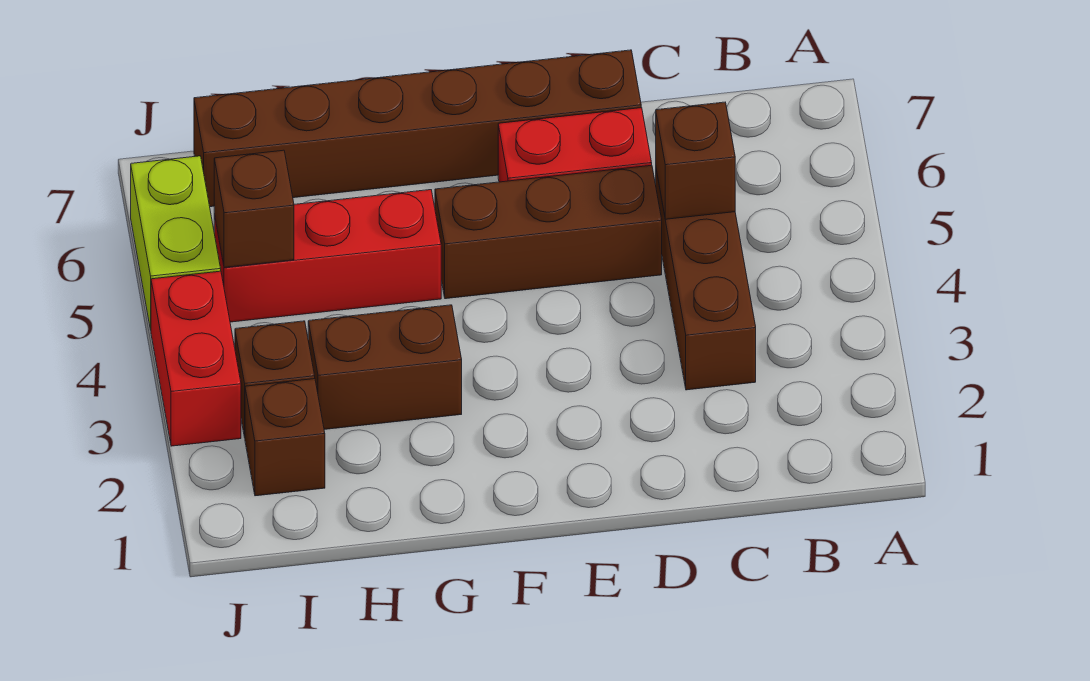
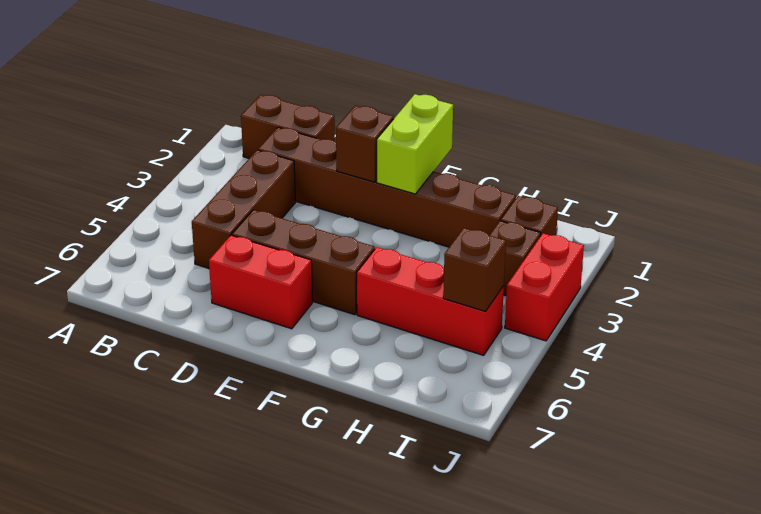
brown 1x1 brick [656,102,735,219] -> brown 1x1 brick moved to [336,106,394,182]
brown 1x6 brick [194,50,641,207] -> brown 1x6 brick moved to [258,127,516,247]
brown 1x2 brick [308,305,462,429] -> brown 1x2 brick moved to [241,95,335,158]
lime 1x2 brick [131,156,221,330] -> lime 1x2 brick moved to [377,94,453,194]

